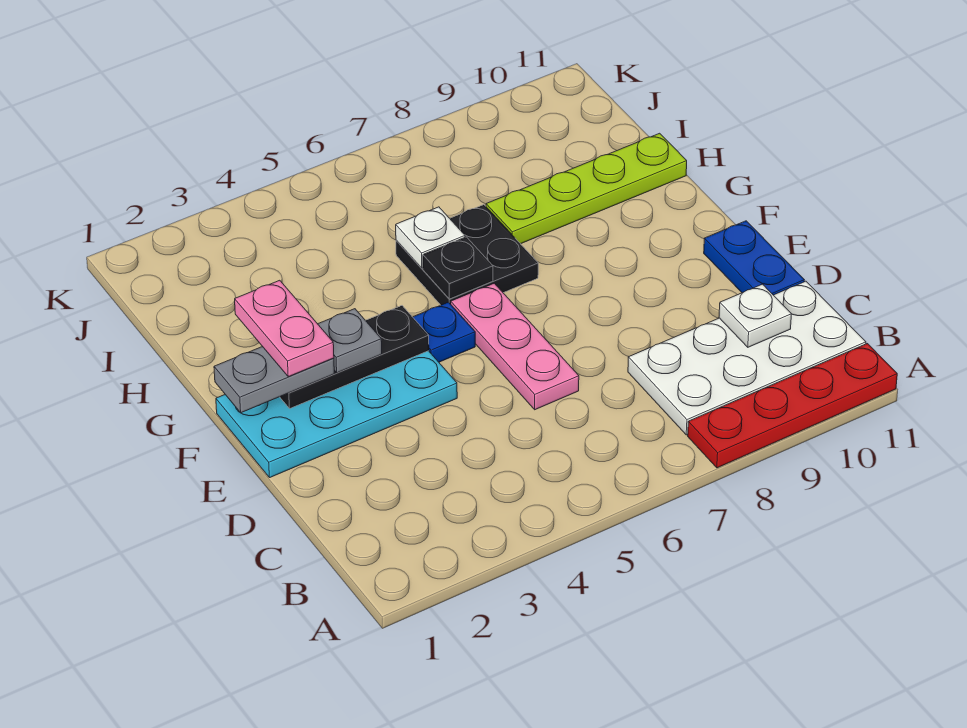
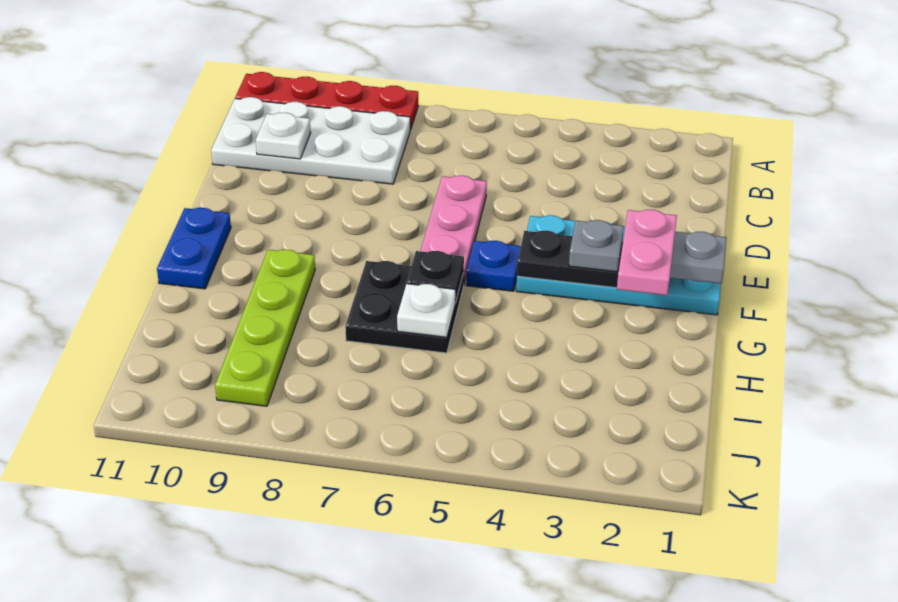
blue 1x2 plate [704,221,804,295] -> blue 1x2 plate moved to [157,208,231,289]
lime 1x4 plate [486,133,687,244] -> lime 1x4 plate turned to [215,250,315,406]

